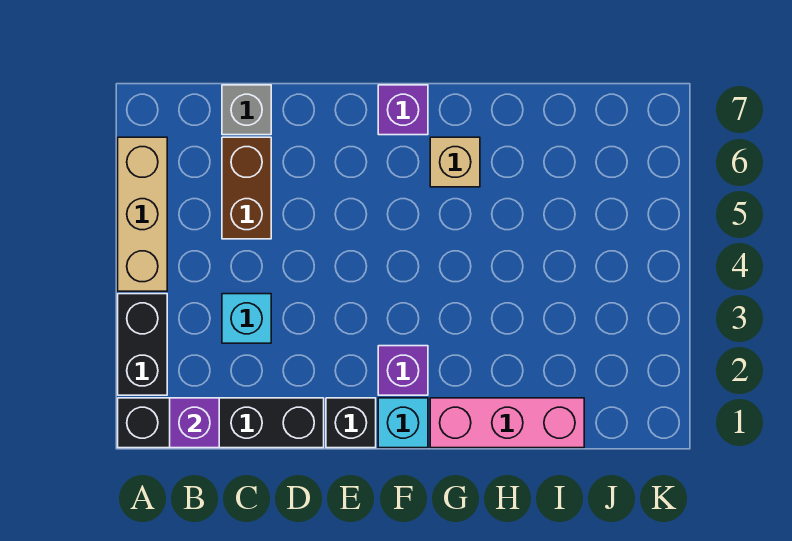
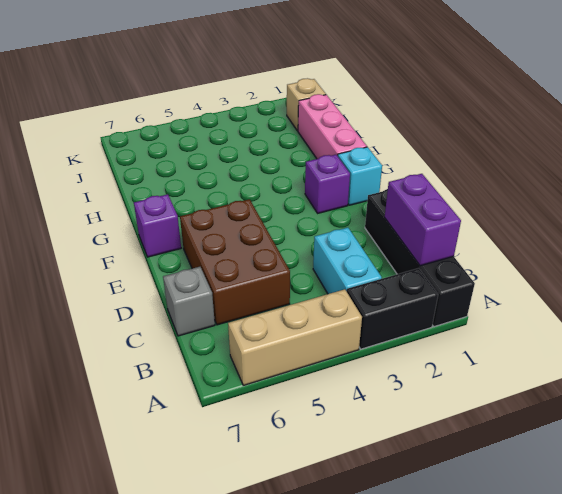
purple 1x1 brick [170,398,219,448] -> purple 1x2 brick [385,174,461,266]
cyan 1x1 brick [222,294,271,343] -> cyan 1x2 brick [313,228,382,294]
brown 1x2 brick [222,137,271,239] -> brown 2x3 brick [180,199,290,325]
black 1x1 brick [326,398,376,448] -> none
tan 1x1 brick [430,137,480,187] -> tan 1x1 brick moved to [286,78,326,131]

